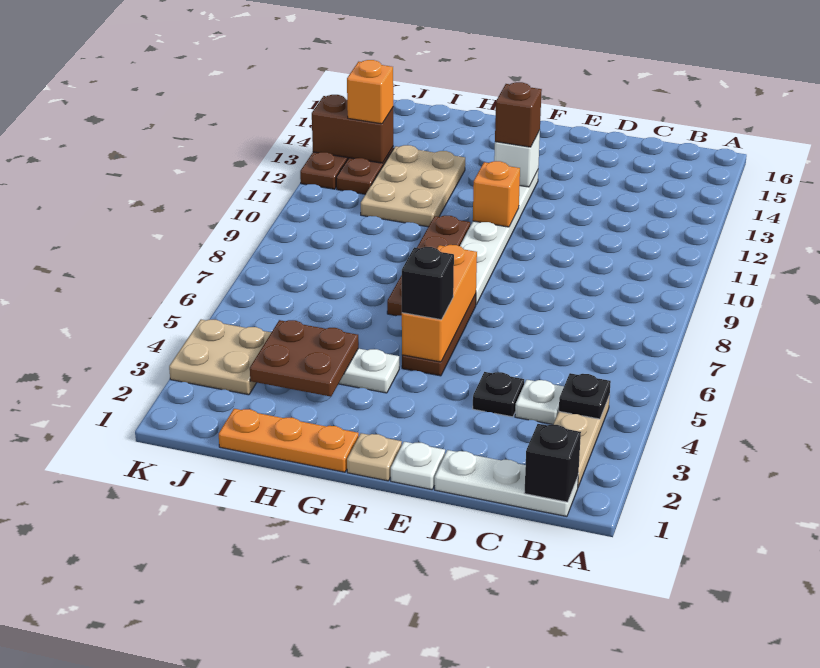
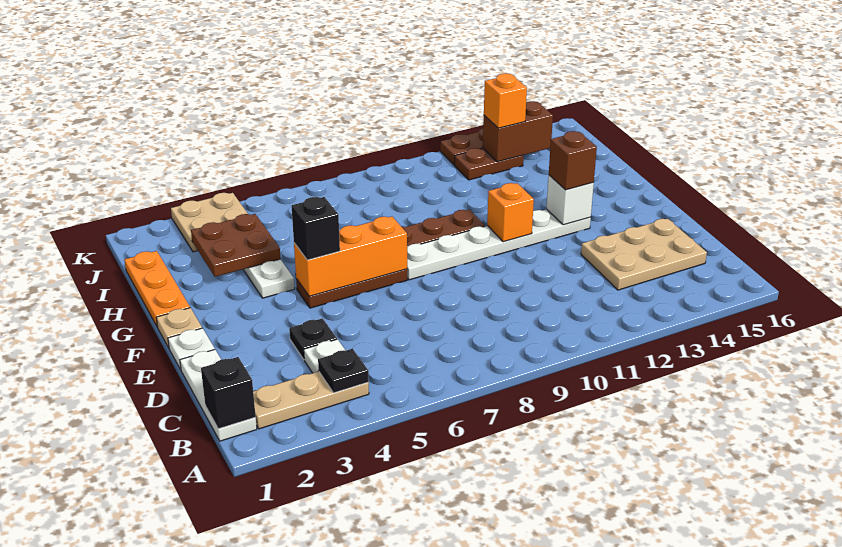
tan 2x3 plate [361,145,465,227] -> tan 2x3 plate moved to [581,219,707,290]
brown 1x2 brick [312,95,393,163] -> brown 1x2 brick turned to [483,101,553,162]

